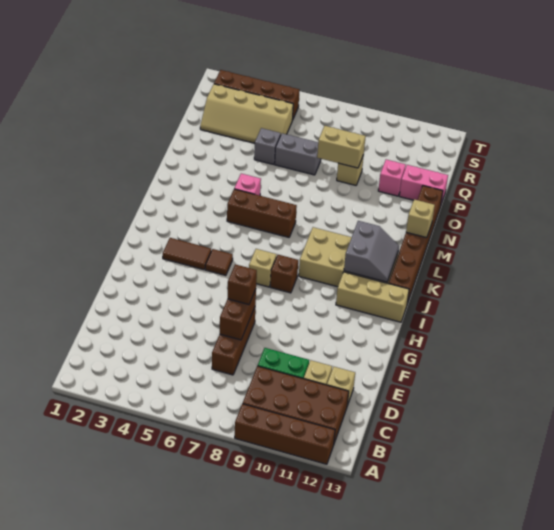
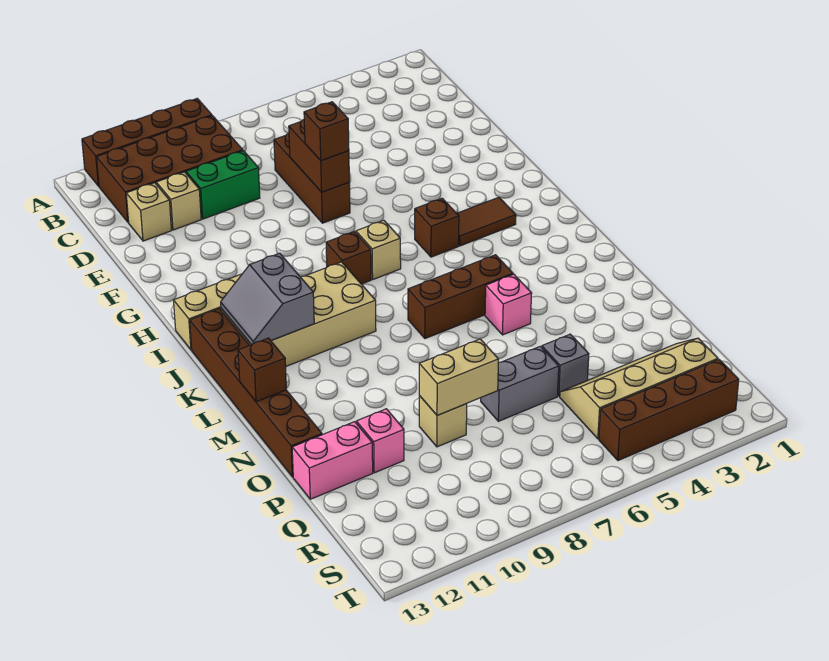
brown 1x1 tile [205,249,233,276] -> brown 1x1 brick [415,198,459,257]
tan 1x1 brick [406,199,435,238] -> brown 1x1 brick [238,338,286,402]

